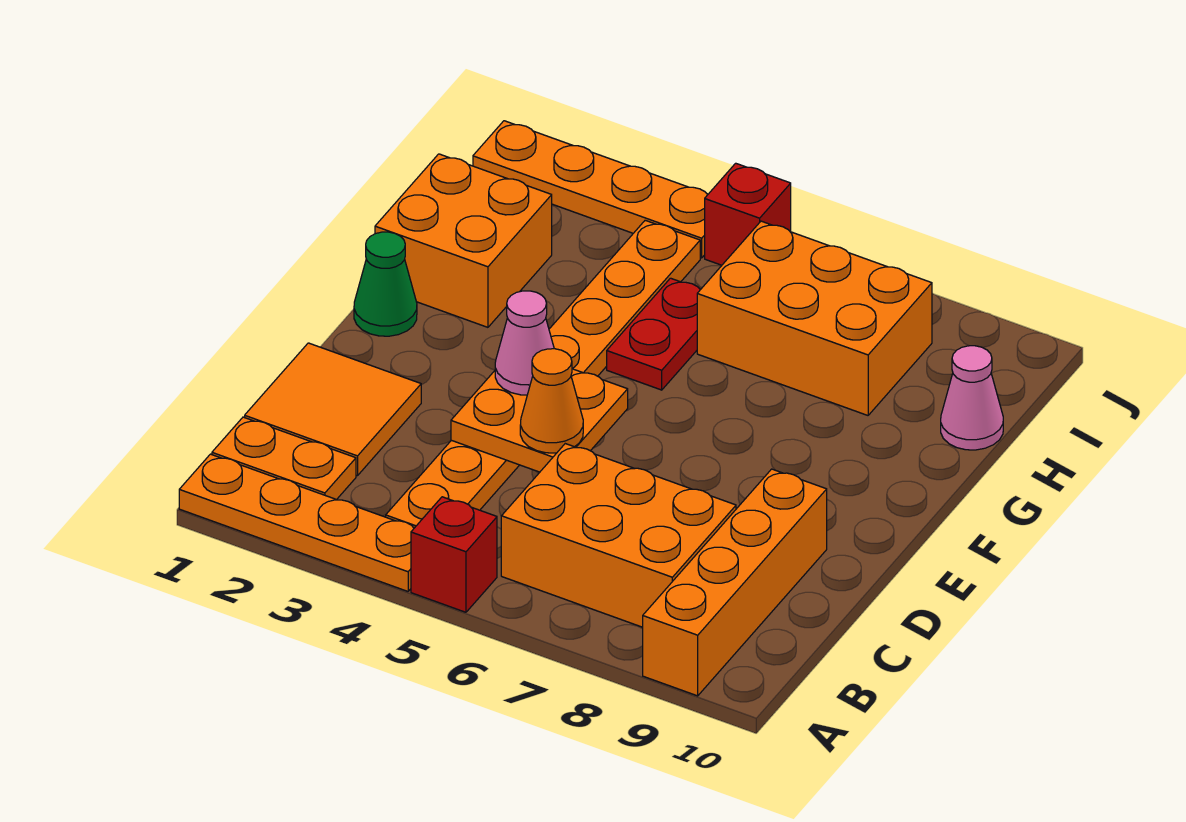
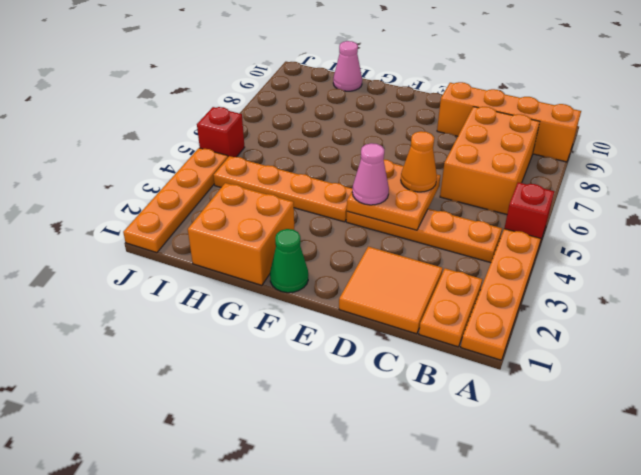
red 1x2 plate [607,278,701,390] -> none
orange 2x3 brick [697,221,932,415] -> none

